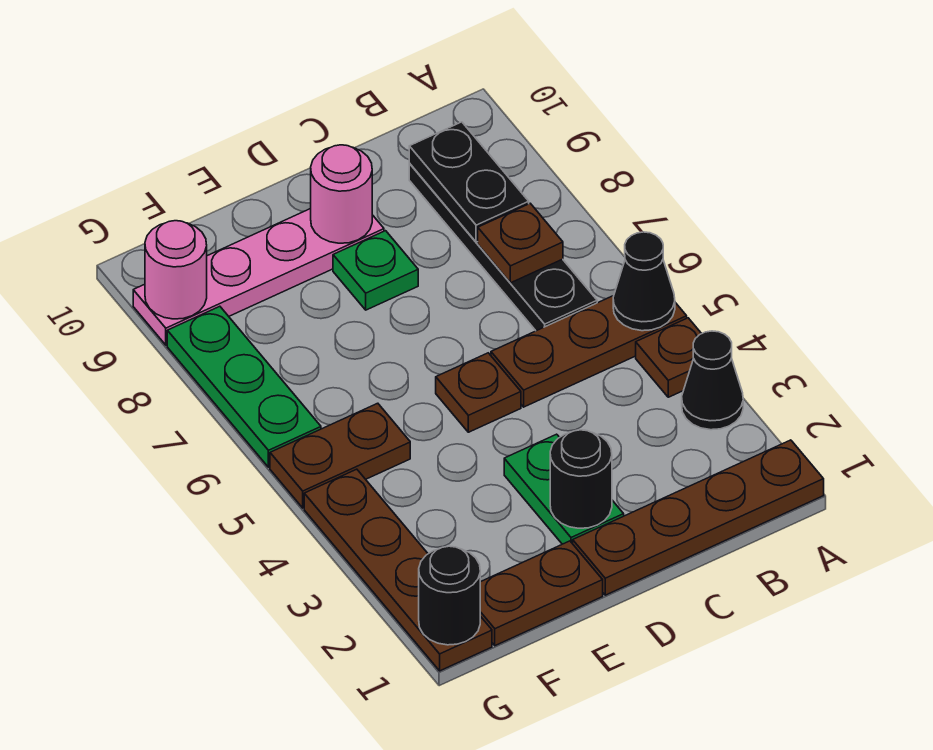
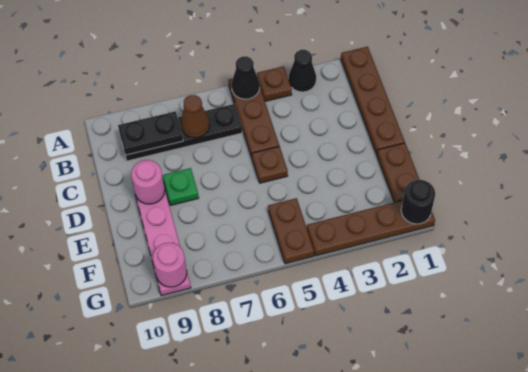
brown 1x1 plate [478,203,563,283] -> brown 1x1 cone [181,95,210,138]
green 1x2 plate [504,434,624,544] -> none
black 1x1 round brick [550,430,612,528] -> none
green 1x3 plate [167,306,321,467] -> none

